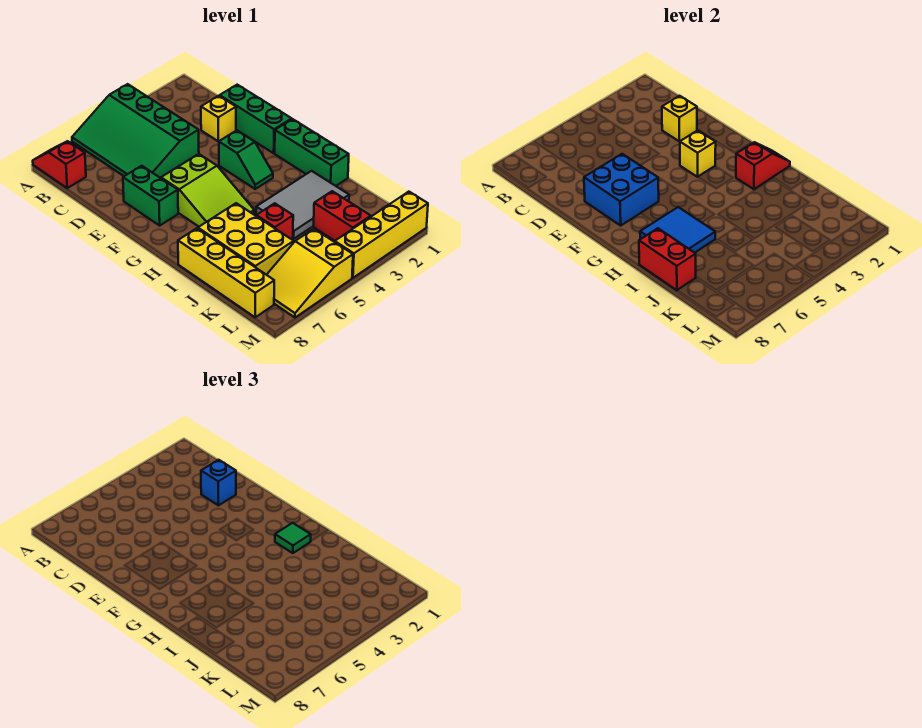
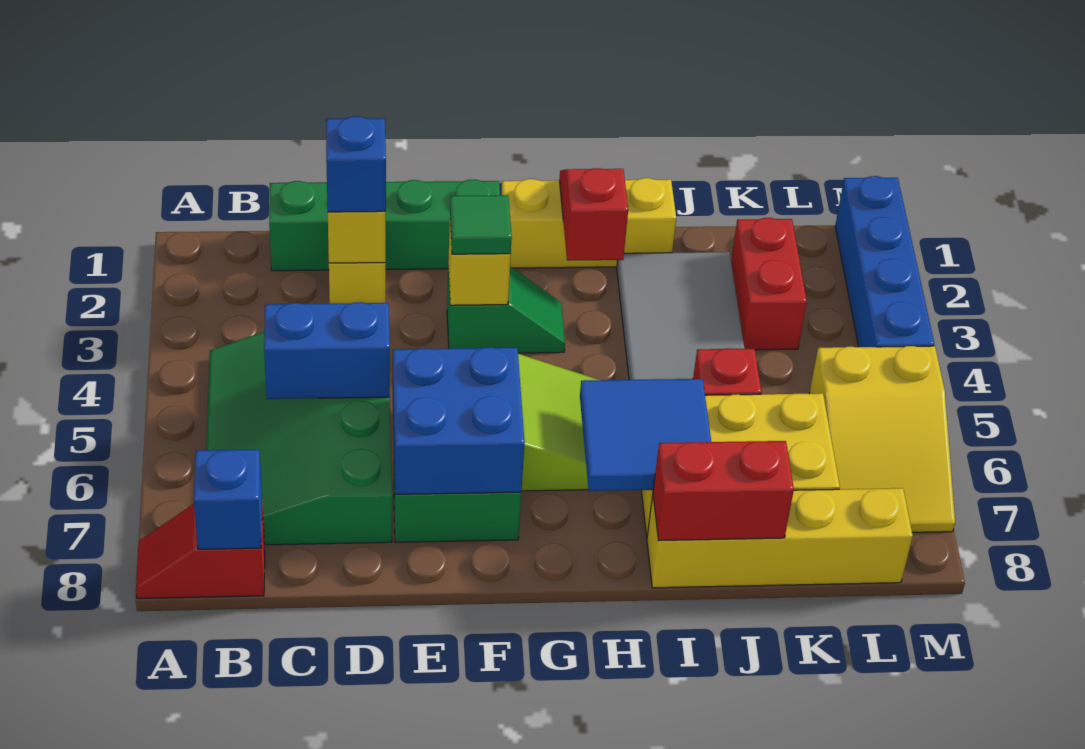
green 3x4 slope [72,84,199,178] -> green 3x4 slope turned to [206,332,392,545]
none -> blue 1x1 brick [194,449,262,549]
none -> blue 1x2 brick [264,302,390,399]
green 1x3 brick [220,85,292,153] -> green 1x4 brick [269,180,500,271]
green 1x3 brick [275,119,349,186] -> yellow 1x3 brick [501,178,676,268]
green 1x1 tile [275,523,311,553] -> green 1x1 tile moved to [450,195,512,254]
red 1x2 brick [314,191,371,241] -> red 1x2 brick turned to [731,218,807,350]
yellow 1x4 brick [335,192,428,278] -> blue 1x4 brick [835,176,934,347]

